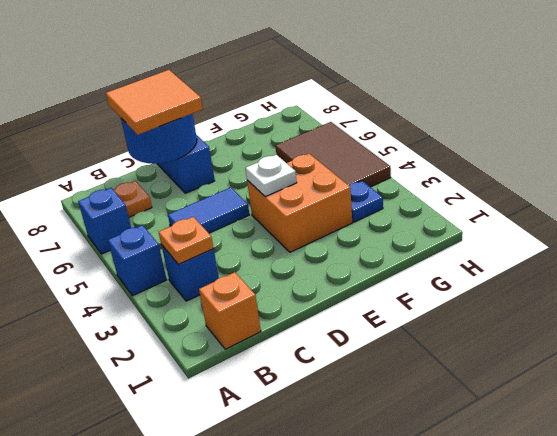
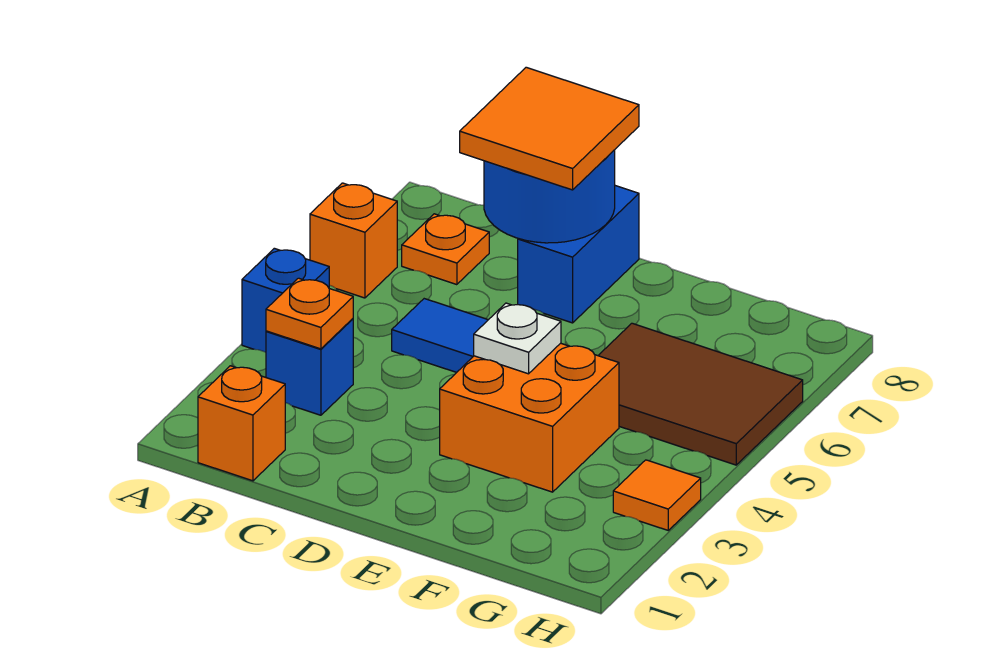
blue 1x1 brick [78,188,131,254] -> orange 1x1 brick [310,183,397,298]
blue 1x1 plate [349,181,383,222] -> none
brown 2x3 tile [275,122,391,187] -> brown 2x3 tile turned to [598,323,803,465]
none -> orange 1x1 tile [613,460,701,530]

